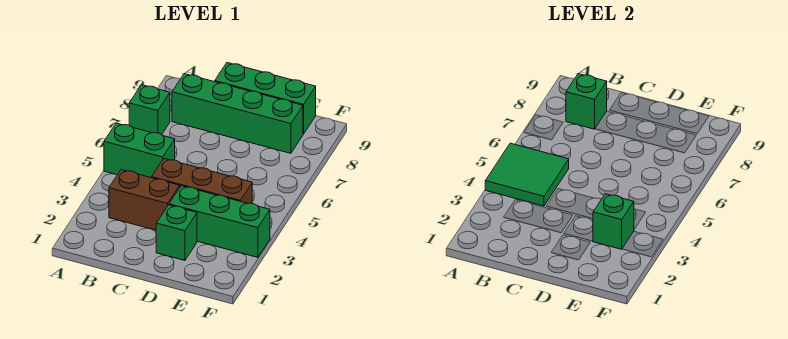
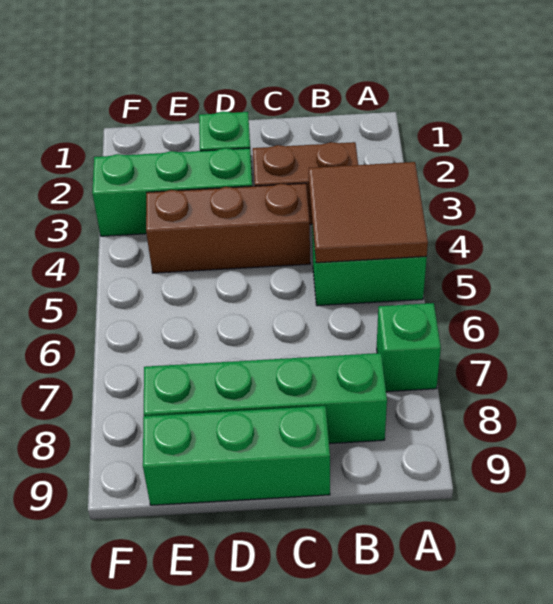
green 2x2 tile [485,143,569,206] -> brown 2x2 tile [309,162,428,263]
green 1x1 brick [566,74,607,129] -> none
green 1x1 brick [593,194,634,249] -> none

